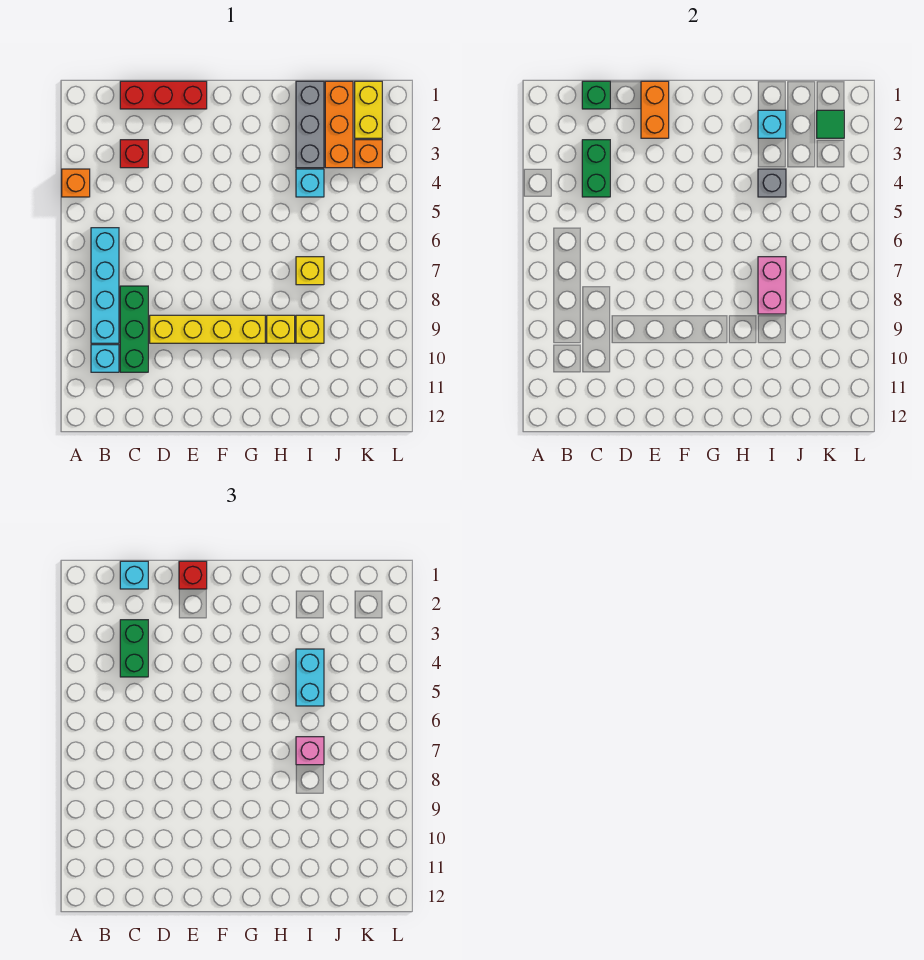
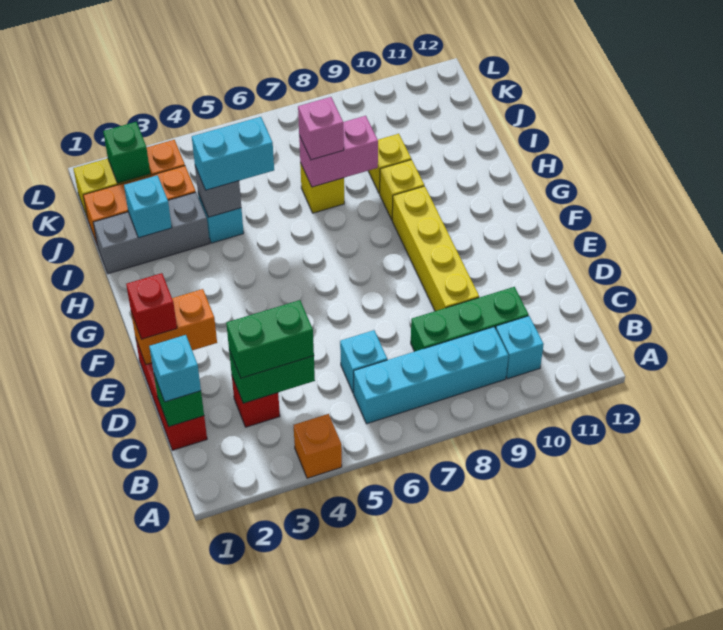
none -> cyan 1x1 brick [340,330,387,393]
green 1x1 tile [817,110,844,138] -> green 1x1 brick [103,122,150,183]

